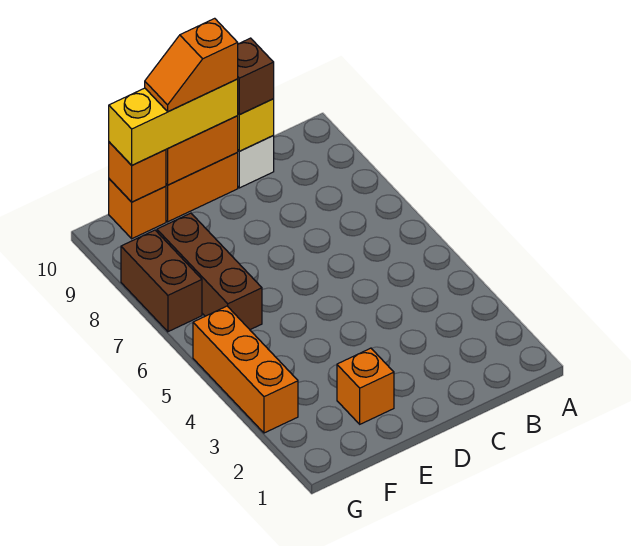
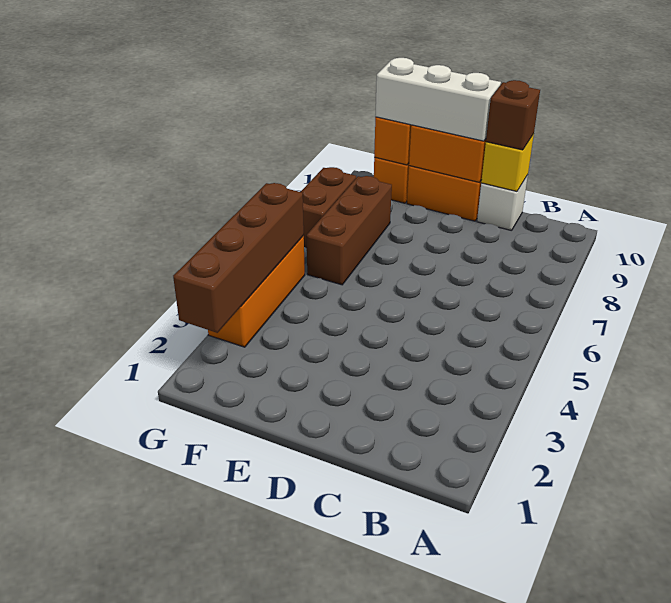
yellow 1x3 brick [109,79,238,165] -> white 1x3 brick [375,58,501,141]
orange 1x2 slope [145,18,238,112] -> none
orange 1x1 brick [337,348,394,424] -> none
none -> brown 1x4 brick [173,183,304,333]

